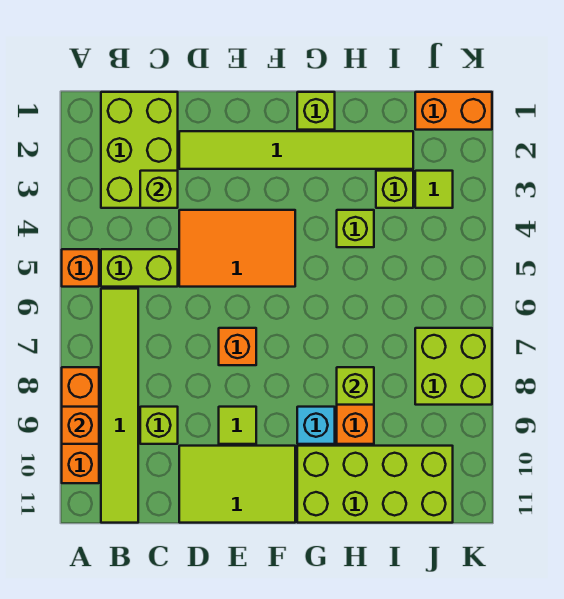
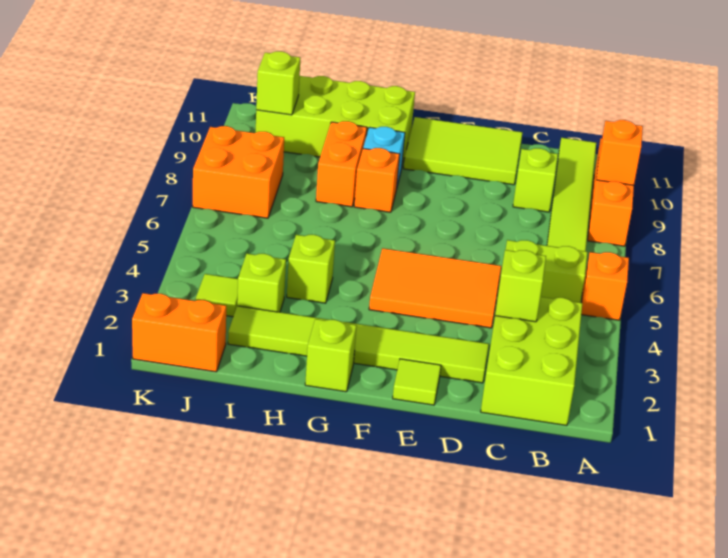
orange 1x1 brick [219,328,256,365] -> orange 1x1 brick moved to [354,148,400,212]
lime 1x1 tile [219,407,256,444] -> lime 1x1 tile moved to [393,359,441,405]
lime 1x1 brick [337,367,374,405] -> lime 1x1 brick moved to [256,51,300,115]
lime 2x2 brick [415,328,492,405] -> orange 2x2 brick [193,126,284,218]

